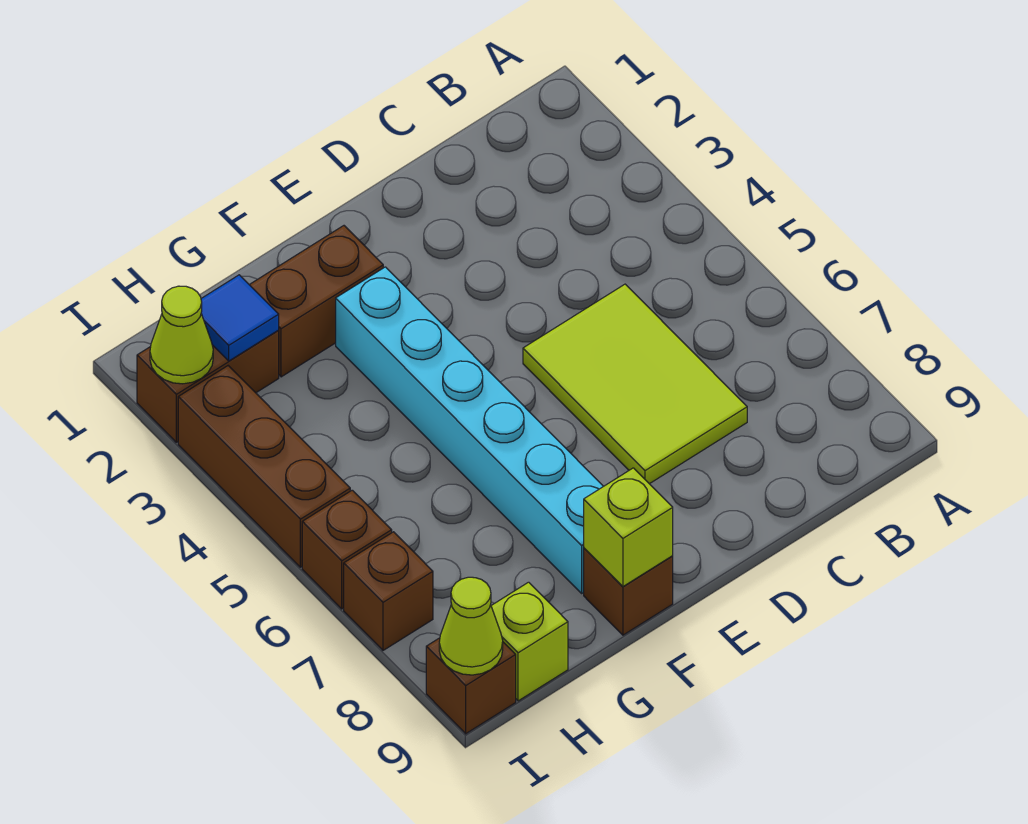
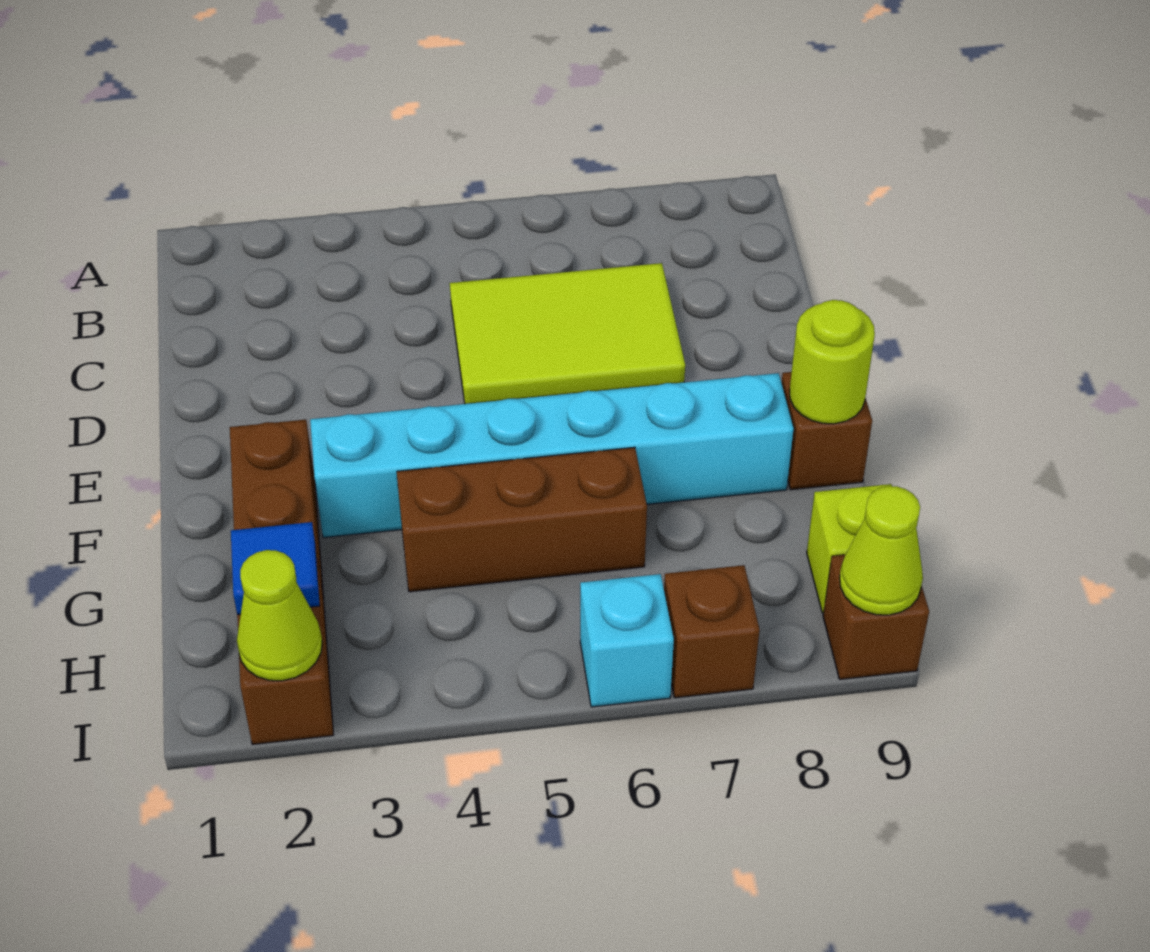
lime 1x1 brick [584,468,673,586] -> lime 1x1 round brick [790,300,875,424]
brown 1x3 brick [178,366,350,567] -> brown 1x3 brick moved to [397,447,647,592]
brown 1x1 brick [302,490,392,609] -> cyan 1x1 brick [580,574,674,707]

